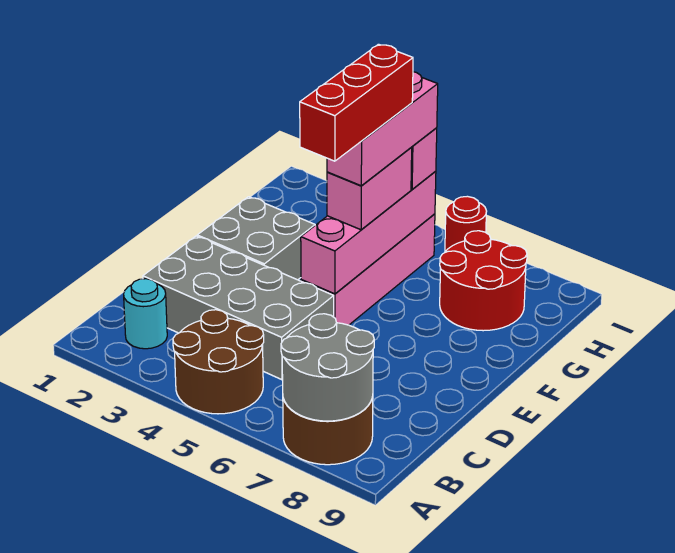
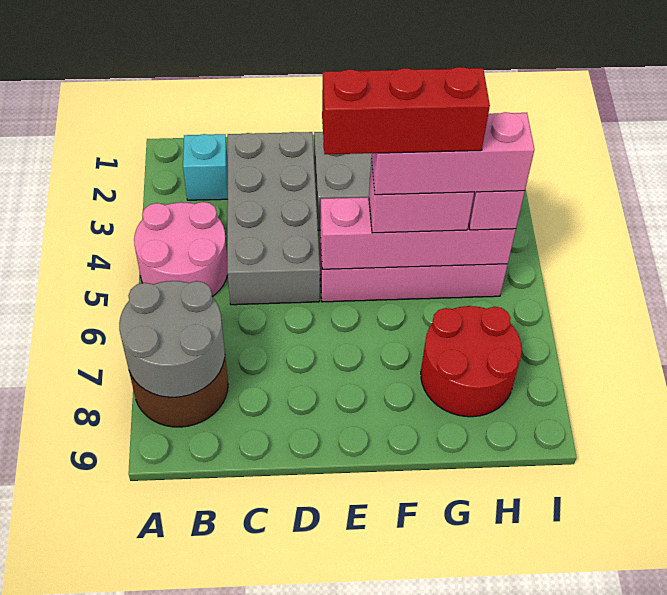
brown 2x2 round brick [173,310,264,414] -> pink 2x2 round brick [134,202,228,296]
cyan 1x1 round brick [124,279,167,349] -> cyan 1x1 brick [183,134,228,200]
red 1x1 round brick [445,196,487,251] -> none

